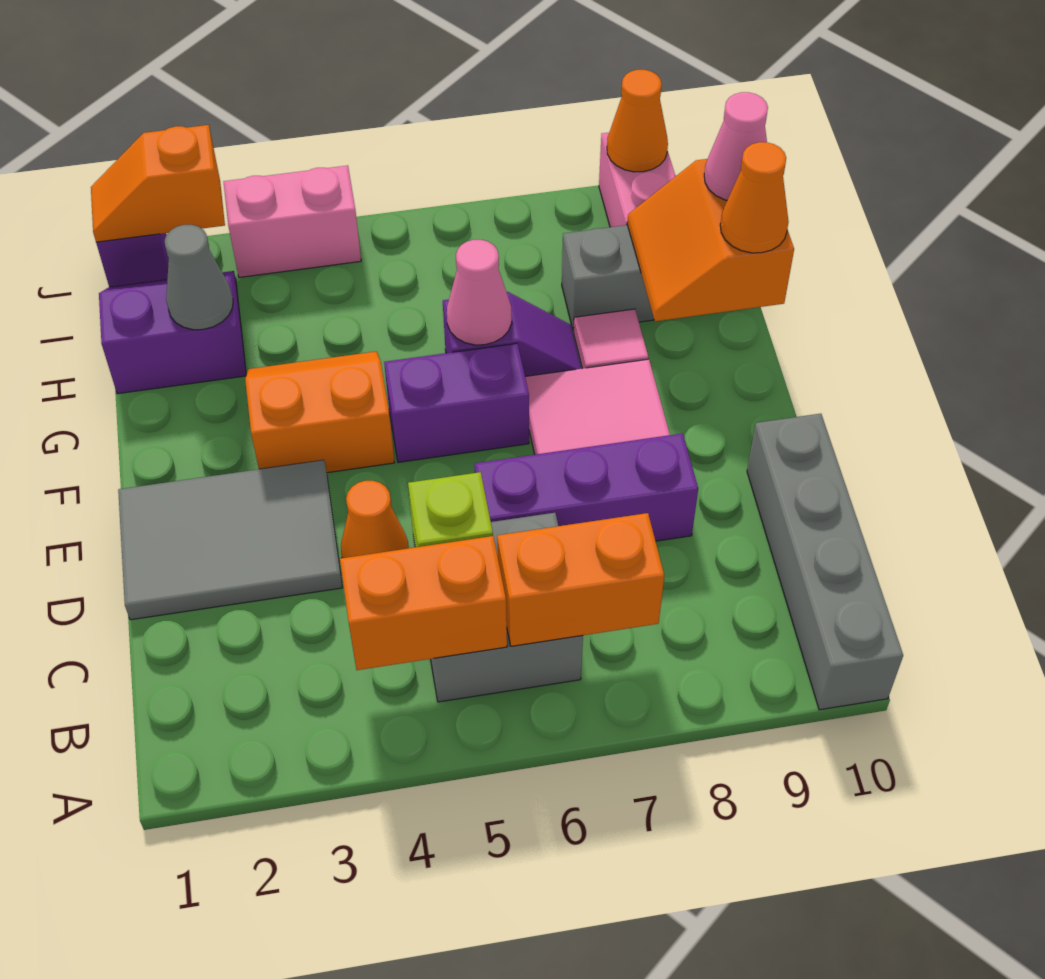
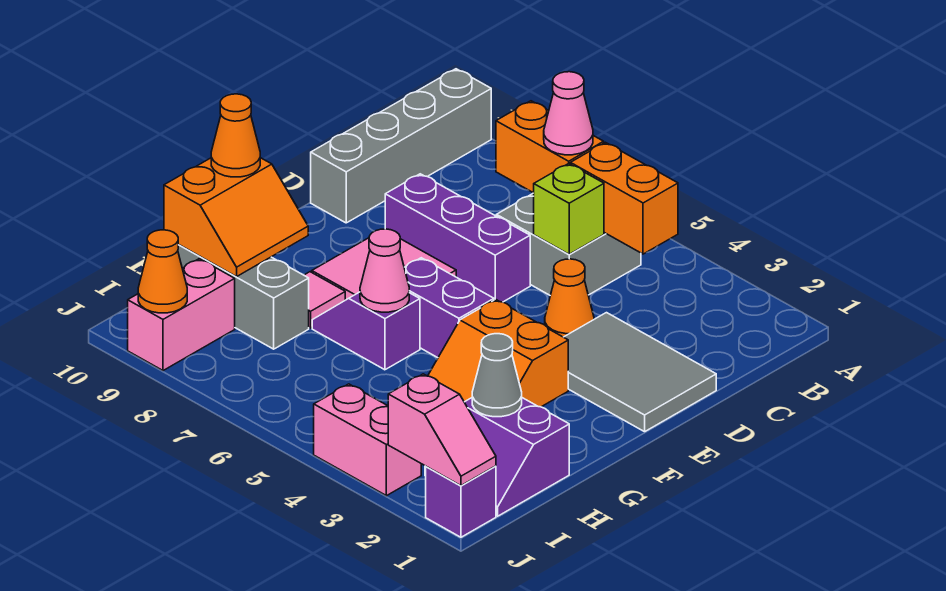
pink 1x1 cone [704,92,768,200] -> pink 1x1 cone moved to [544,72,593,155]
orange 1x2 slope [91,125,225,242] -> pink 1x2 slope [388,374,496,486]

